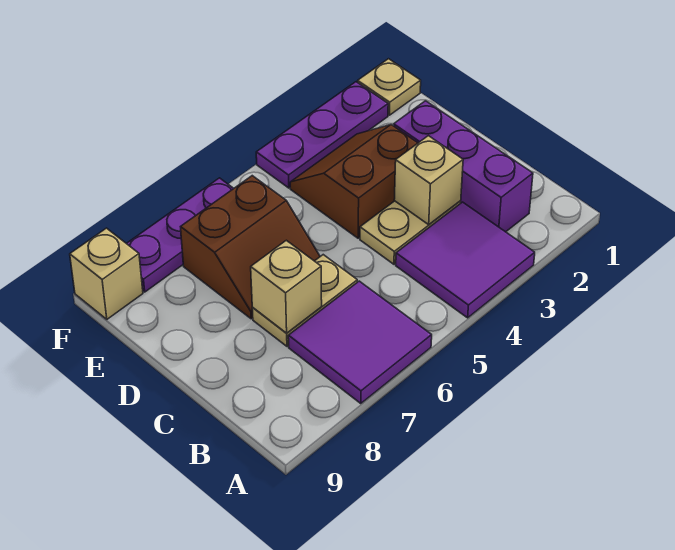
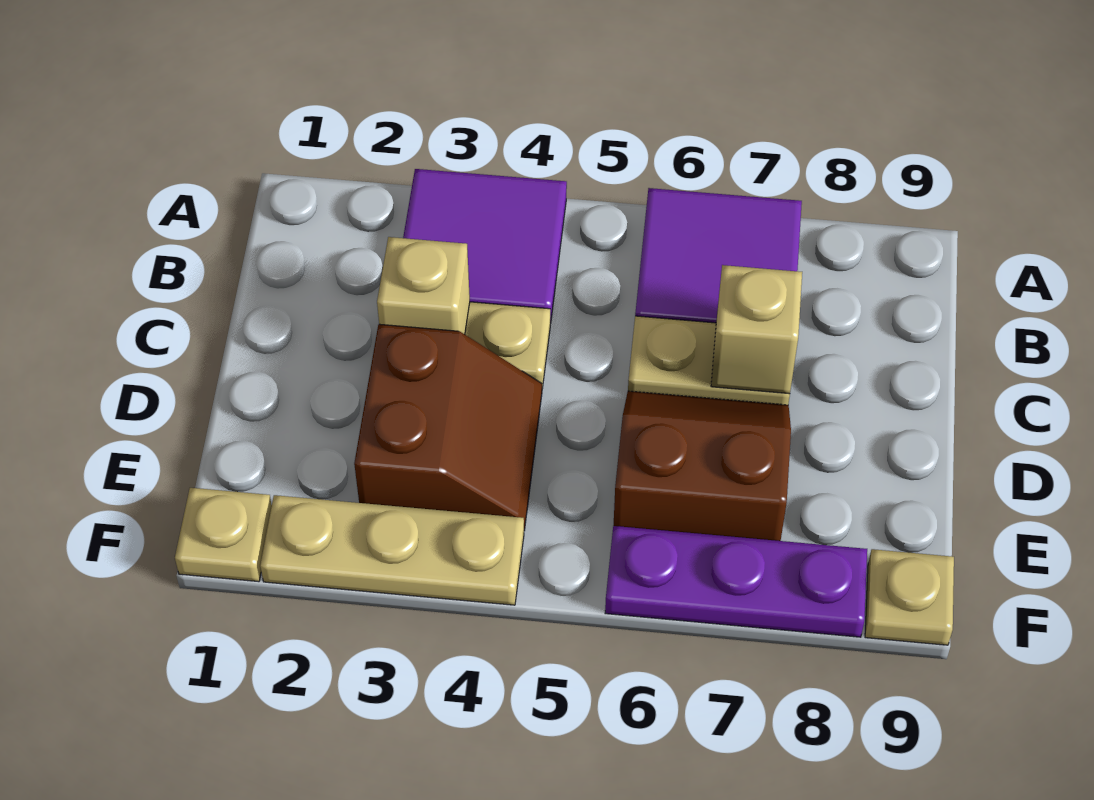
purple 1x3 brick [394,101,533,232] -> none
brown 2x2 slope [290,125,418,238] -> brown 2x2 slope turned to [354,324,542,531]
purple 1x3 plate [256,82,388,188] -> tan 1x3 plate [260,495,524,605]
tan 1x1 brick [70,228,143,319] -> tan 1x1 plate [865,549,954,645]

